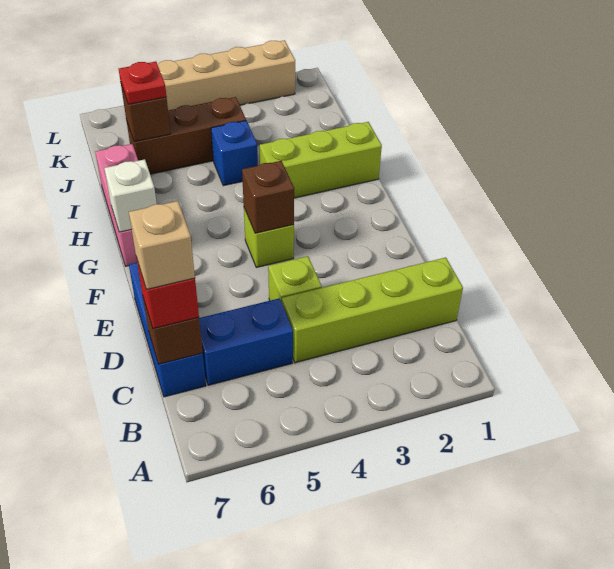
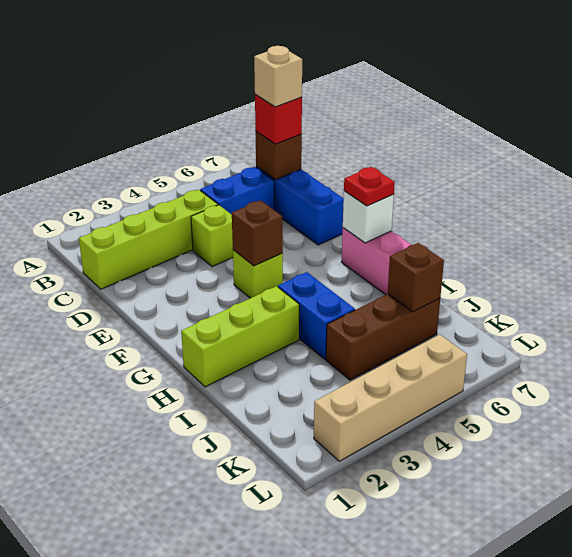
blue 1x1 brick [211,121,258,186] -> blue 1x2 brick [278,272,355,359]
red 1x1 plate [119,62,166,104] -> red 1x1 plate moved to [344,167,395,206]

